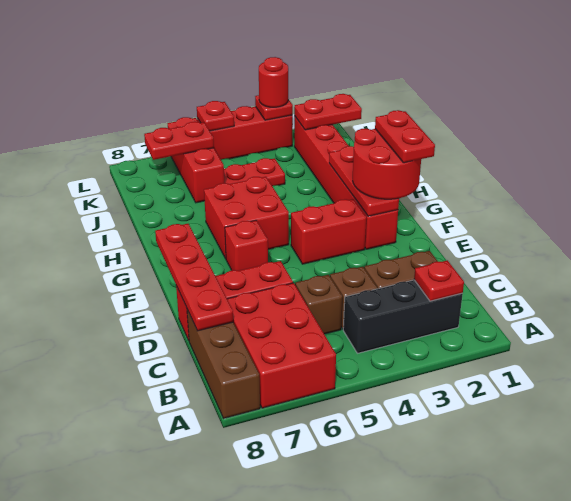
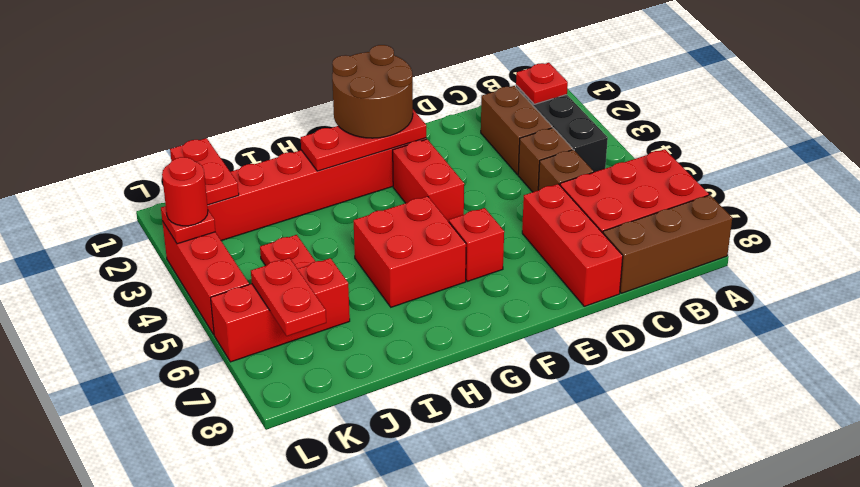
red 1x4 plate [155,224,233,331] -> none
red 2x2 round brick [353,129,421,199] -> brown 2x2 round brick [332,45,413,138]
red 1x2 plate [375,110,435,163] -> none
red 1x1 plate [197,101,234,131] -> none

